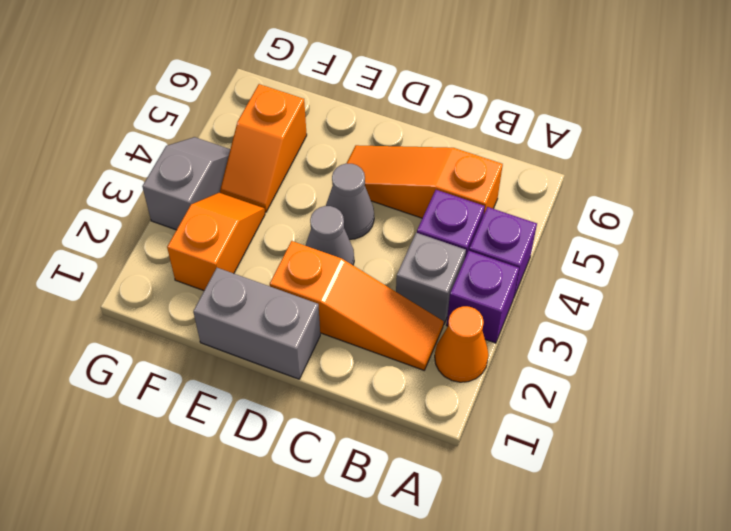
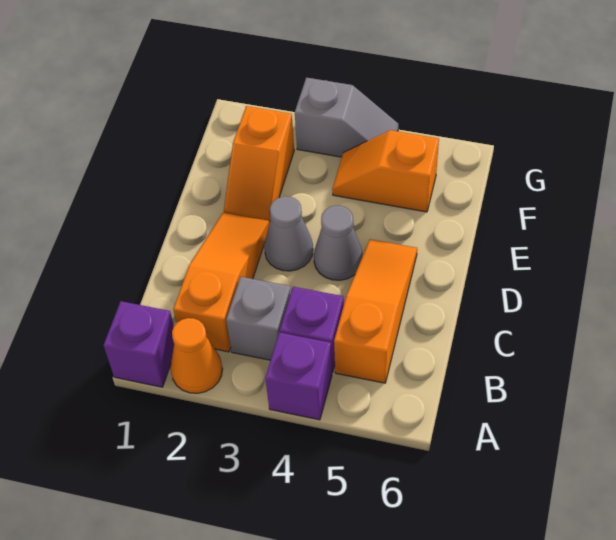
purple 1x1 brick [447,251,519,343] -> purple 1x1 brick moved to [104,301,174,387]
orange 1x3 slope [270,241,444,370] -> orange 1x3 slope turned to [174,212,269,352]
grey 1x2 brick [193,268,320,379] -> none
orange 1x2 slope [167,193,265,291] -> orange 1x2 slope turned to [224,106,294,224]

